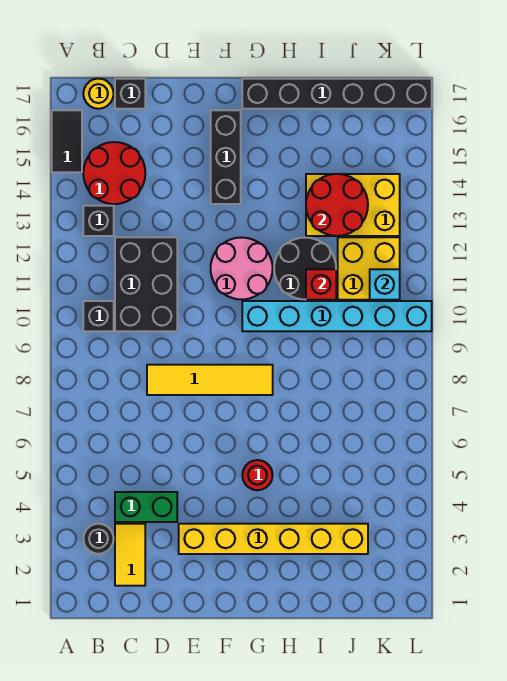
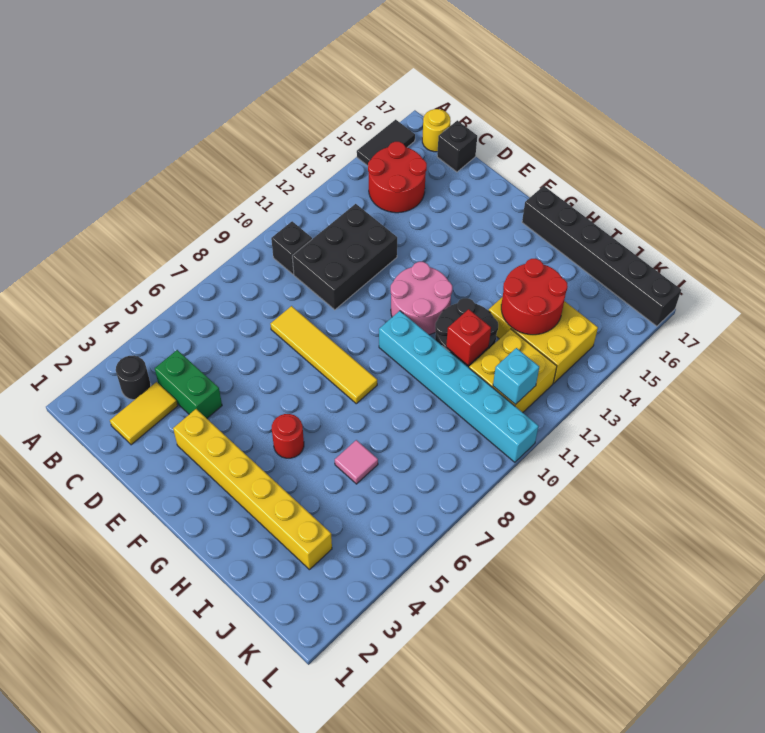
black 1x1 brick [83,206,114,236] -> none
black 1x3 brick [211,110,241,204] -> none
none -> pink 1x1 tile [335,440,378,484]

